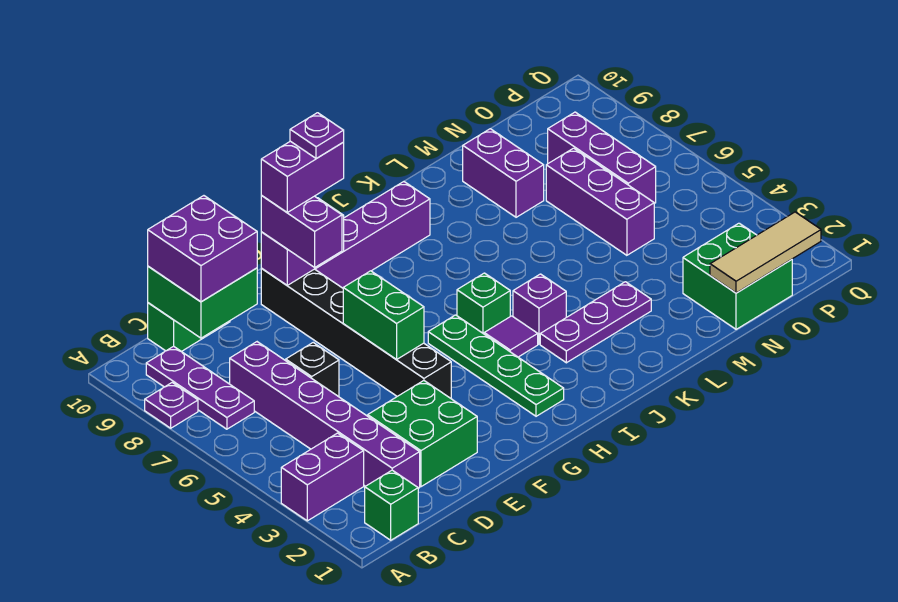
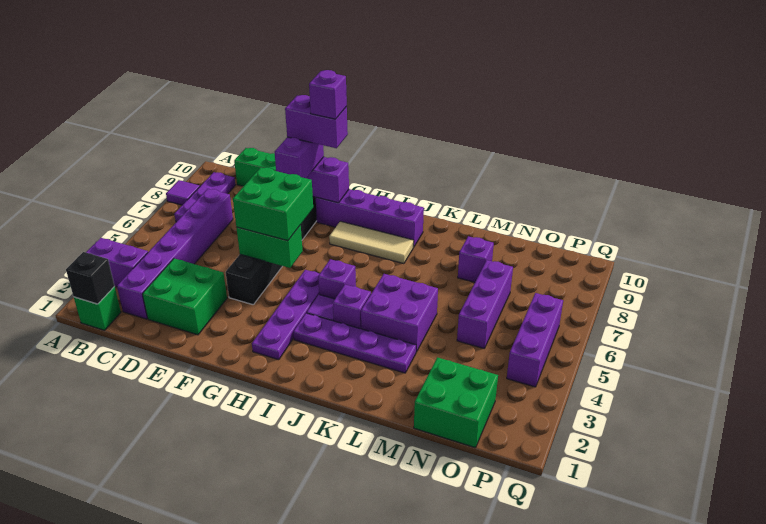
purple 1x1 plate [145,383,198,428] -> purple 1x1 tile [166,180,200,205]
green 2x2 brick [148,266,257,338] -> green 2x2 brick moved to [233,167,313,241]
purple 2x2 brick [148,196,257,302] -> purple 2x2 brick moved to [361,274,438,352]
black 1x1 brick [286,343,339,396] -> black 1x1 brick moved to [66,252,115,304]
green 1x2 brick [343,271,424,360] -> green 1x2 brick turned to [236,225,303,268]
purple 1x1 plate [290,113,344,159] -> purple 1x1 brick [309,70,347,119]
green 1x4 plate [428,315,564,416] -> purple 1x4 plate [252,270,319,360]
green 1x1 brick [457,273,510,334] -> purple 1x1 brick [318,259,356,299]
purple 1x3 plate [540,282,651,363] -> purple 1x4 plate [293,313,416,373]
purple 1x2 brick [463,129,544,217] -> purple 1x1 brick [458,236,494,282]
tan 1x3 tile [710,212,821,293] -> tan 1x3 tile moved to [329,221,414,264]
purple 1x3 brick [548,112,656,204] -> purple 1x3 brick moved to [507,293,563,387]

